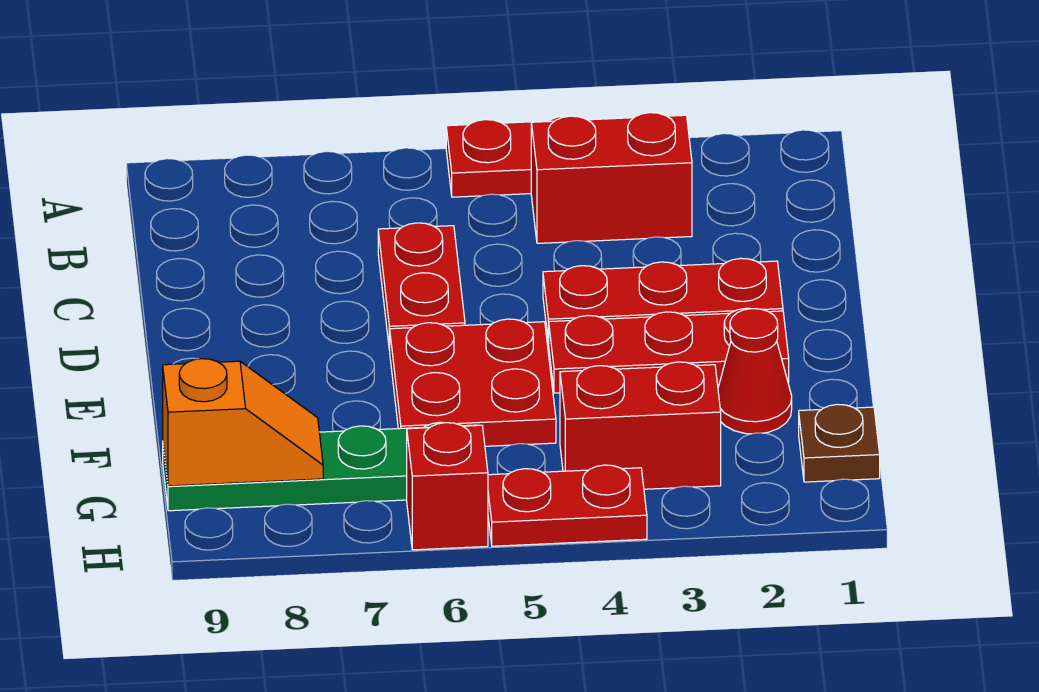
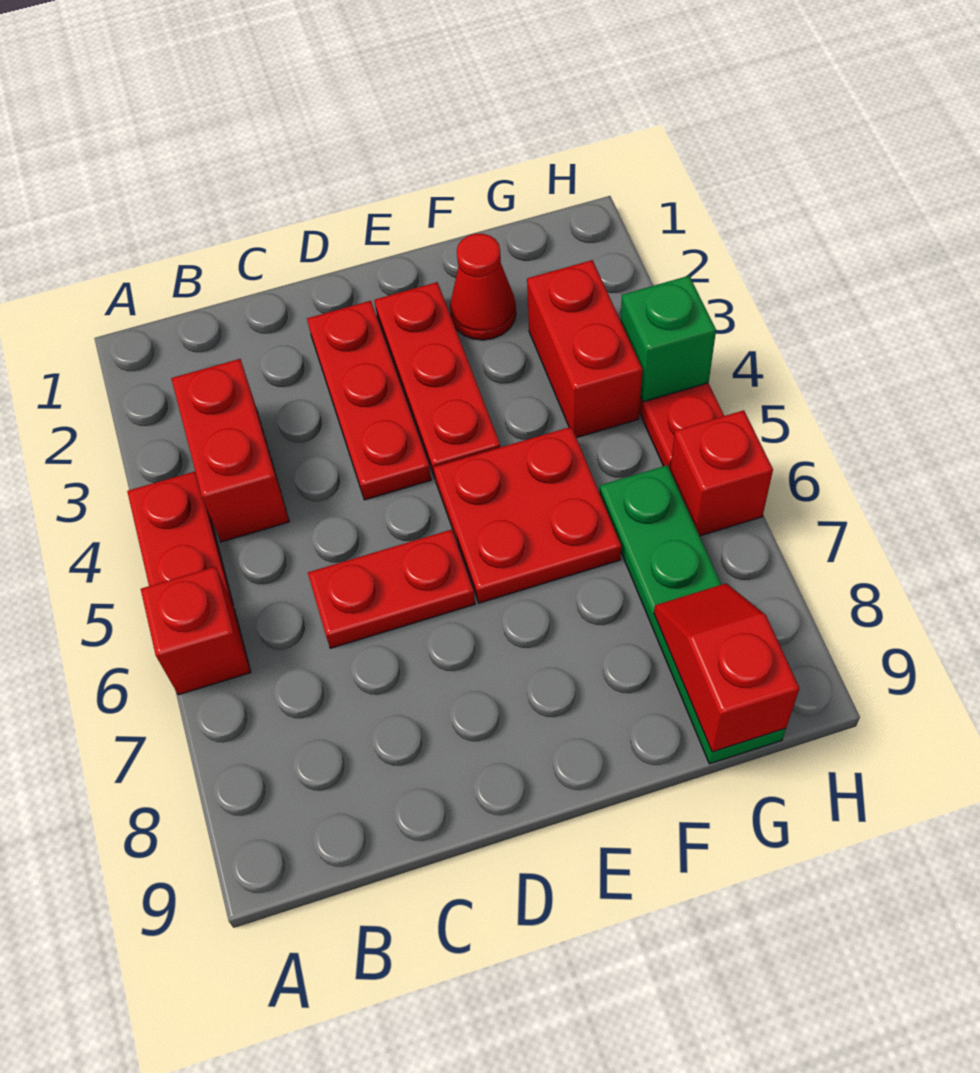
none -> red 1x1 brick [141,567,251,695]
brown 1x1 plate [799,404,880,482] -> none
orange 1x2 slope [163,359,323,486] -> red 1x2 slope [654,583,799,752]
none -> green 1x1 brick [621,276,716,402]

